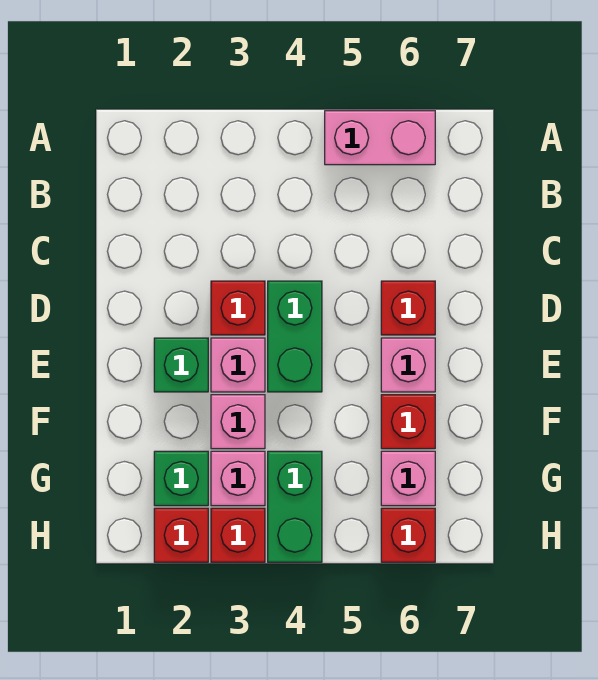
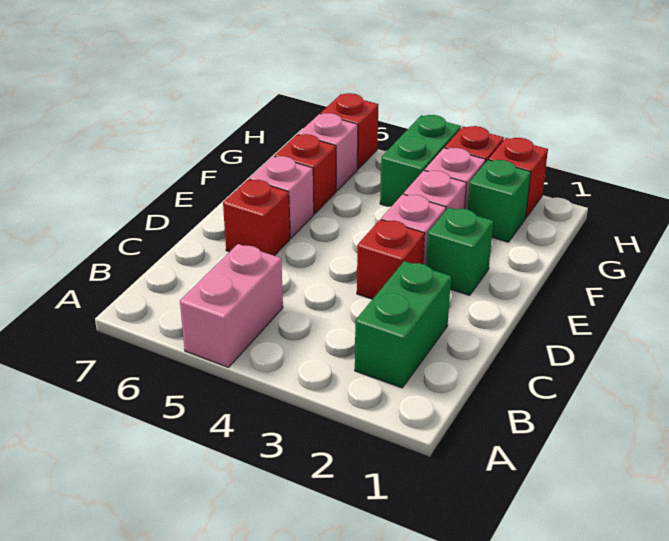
pink 1x2 brick [325,111,435,165] -> pink 1x2 brick turned to [180,244,283,367]
green 1x2 brick [268,281,322,392] -> green 1x2 brick moved to [355,261,451,388]

